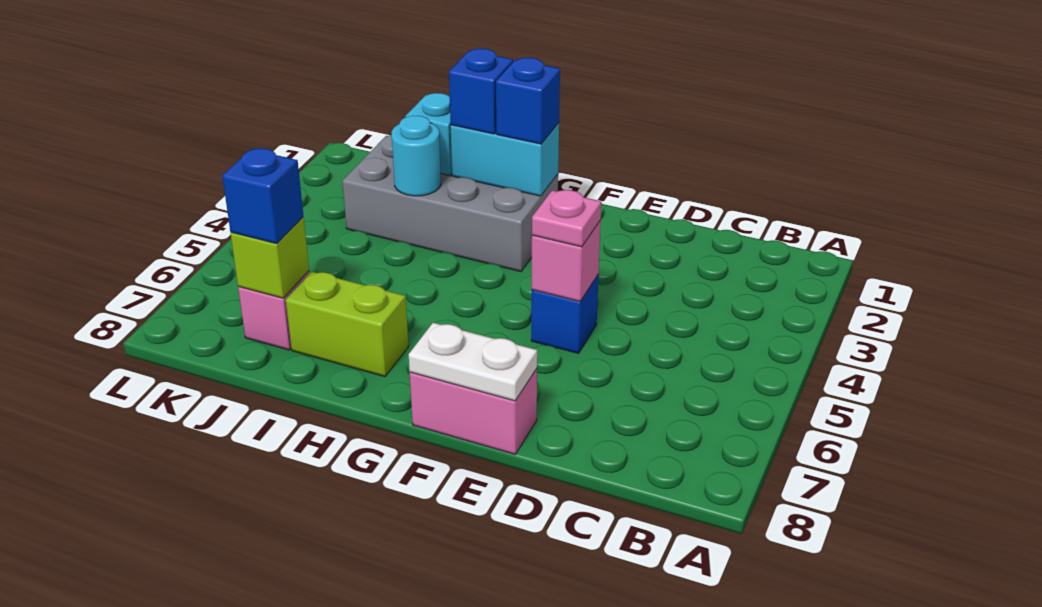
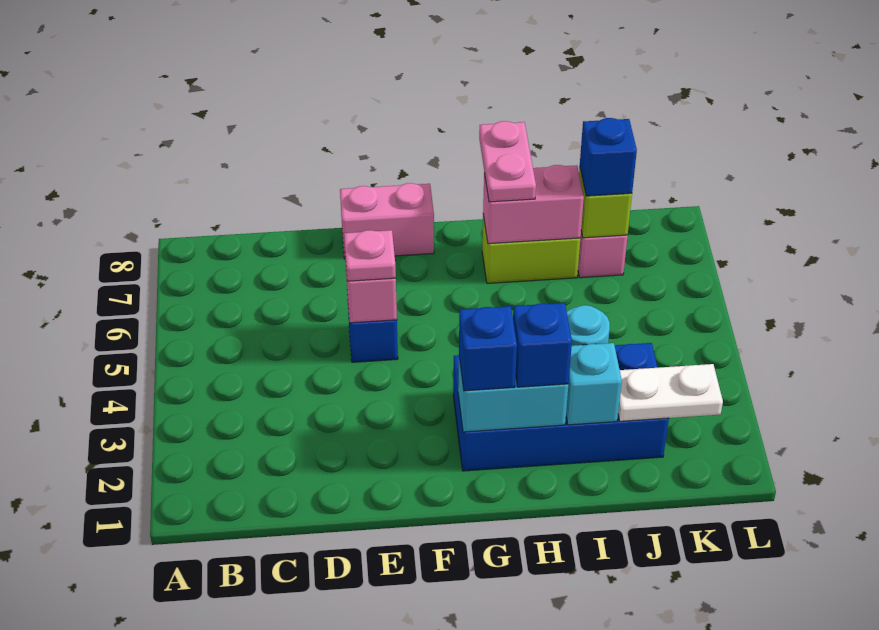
white 1x2 plate [409,323,537,401] -> white 1x2 plate moved to [618,364,723,421]
grey 2x4 brick [342,135,558,272] -> blue 2x4 brick [453,343,669,471]
none -> pink 1x2 brick [483,165,584,244]
none -> pink 1x2 plate [479,121,536,202]

